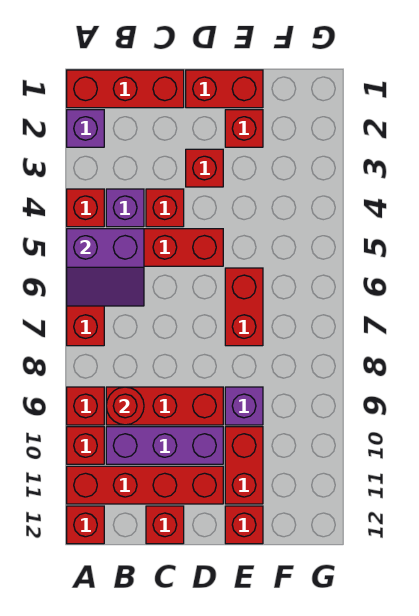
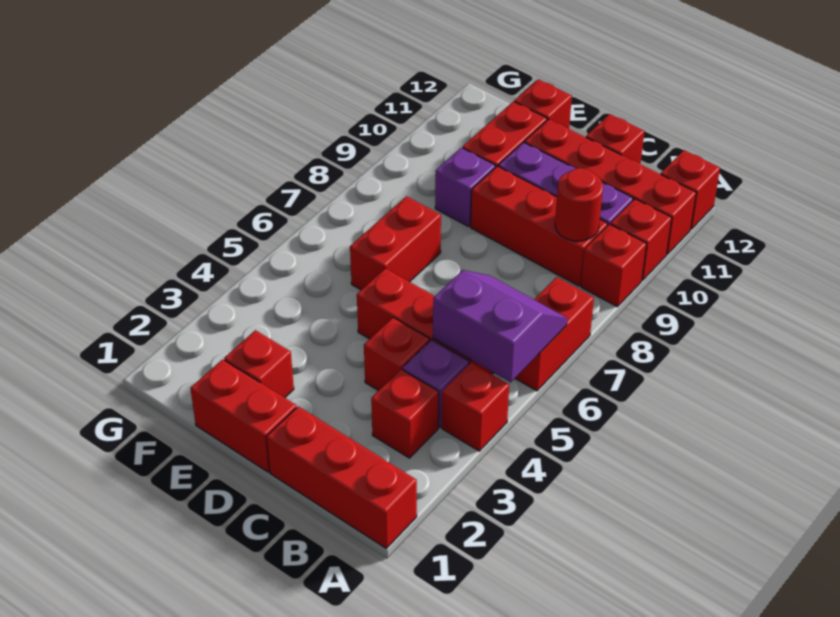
purple 1x1 brick [67,110,104,147] -> none
red 1x1 brick [186,149,223,187] -> red 1x1 brick moved to [371,369,439,458]

